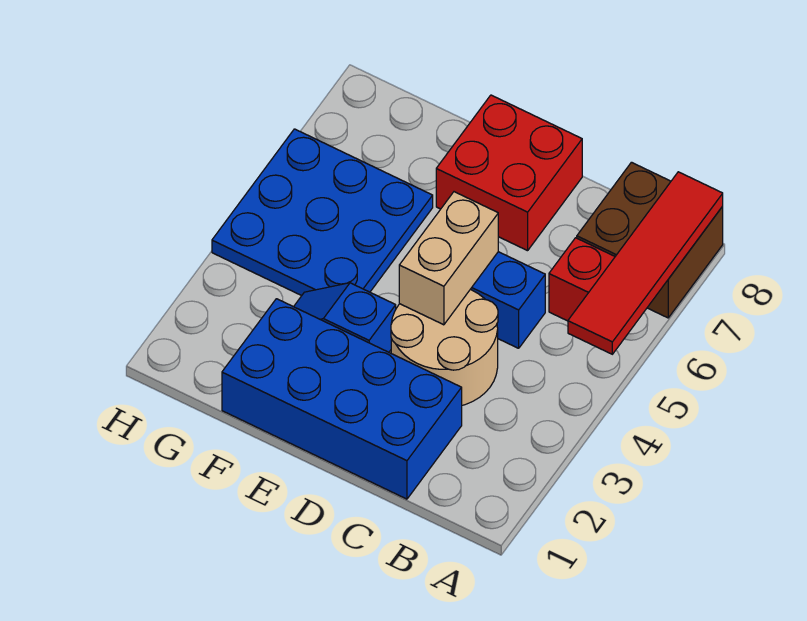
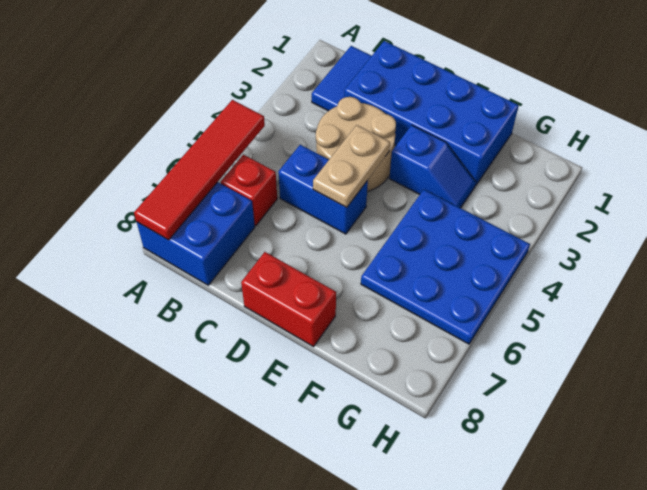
brown 2x2 brick [577,162,723,318] -> blue 2x2 brick [137,182,255,285]
none -> blue 1x2 tile [312,46,371,111]
tan 1x2 brick [399,192,498,325] -> tan 1x2 plate [313,125,390,208]
red 2x2 brick [436,95,582,251] -> red 1x2 brick [241,252,336,347]

